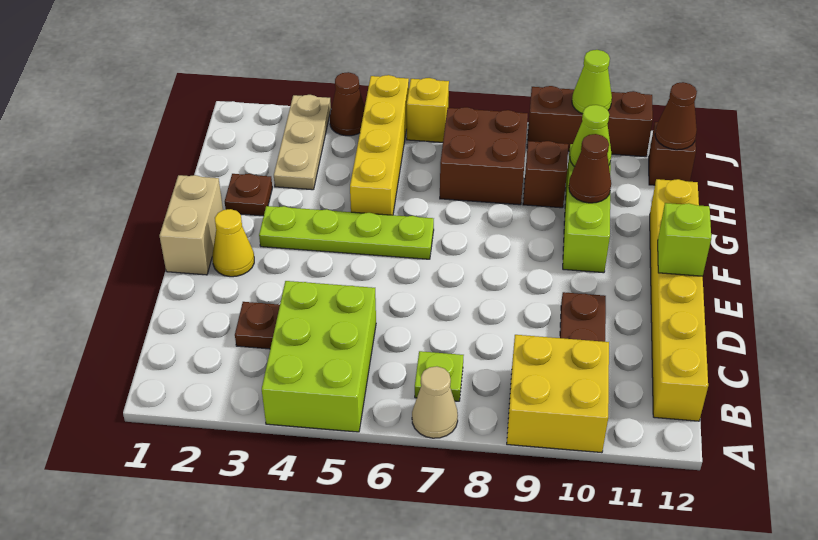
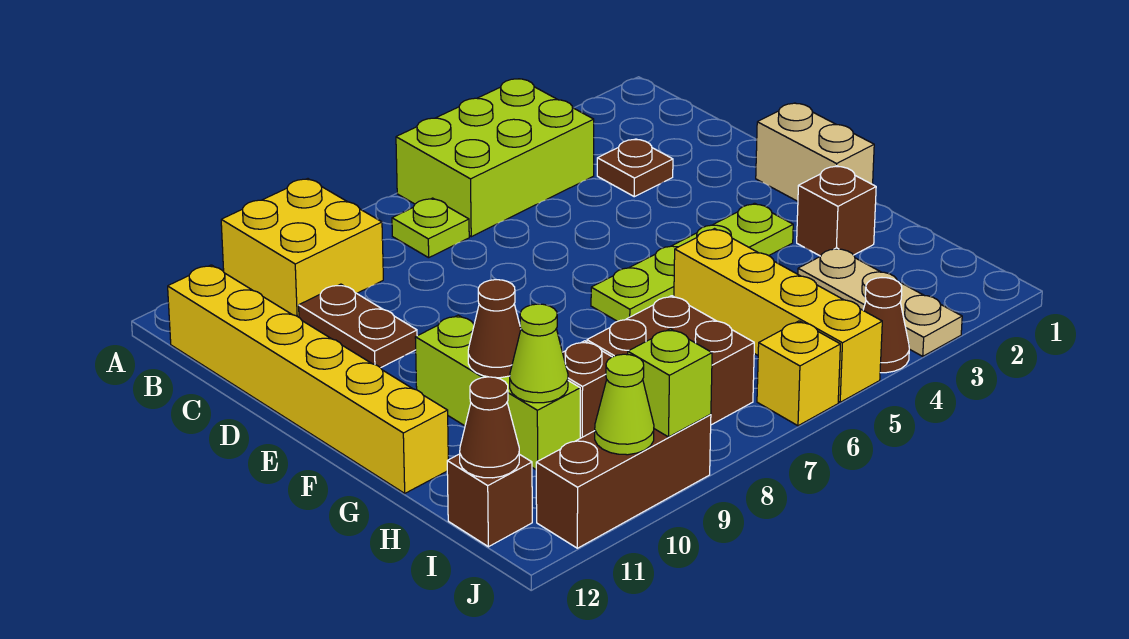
lime 2x3 brick [262,281,376,432] -> lime 2x3 brick turned to [396,79,594,237]
tan 1x1 cone [412,366,458,438] -> none
yellow 1x1 cone [212,209,254,277] -> none
lime 1x1 brick [658,203,711,276] -> lime 1x1 brick moved to [628,329,712,437]
brown 1x1 plate [225,174,272,216] -> brown 1x1 brick [797,166,876,256]

